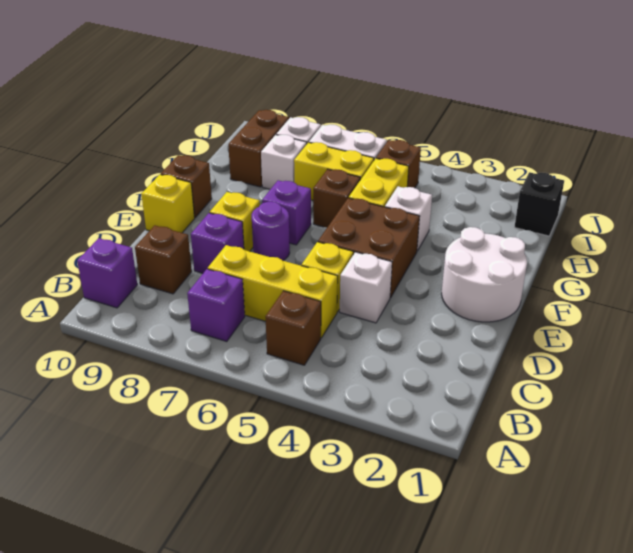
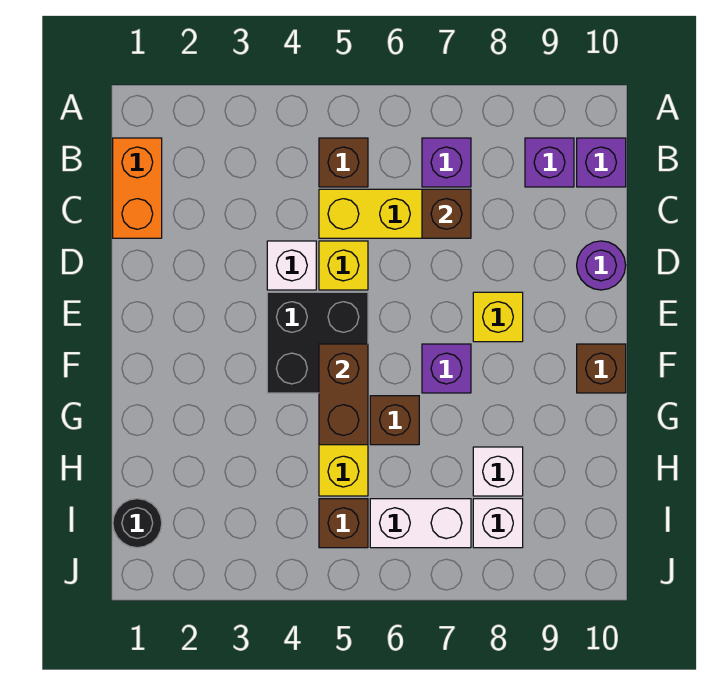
none -> orange 1x2 brick [113,138,162,238]
brown 1x1 brick [135,225,192,294] -> brown 1x1 brick moved to [422,189,471,238]
purple 1x1 brick [191,213,244,273] -> purple 1x1 brick moved to [525,138,574,187]
white 2x2 round brick [442,227,527,322] -> none
brown 2x2 brick [318,198,420,298] -> black 2x2 brick [267,292,368,393]
purple 1x1 round brick [252,202,290,260] -> purple 1x1 round brick moved to [577,241,626,290]
yellow 1x1 brick [141,175,195,233] -> none
white 1x1 brick [385,186,432,251] -> none
yellow 1x2 brick [294,142,374,200] -> none
brown 1x2 brick [228,110,289,187] -> brown 1x2 brick moved to [319,344,368,445]
black 1x1 brick [515,172,564,236] -> black 1x1 round brick [113,499,162,548]

